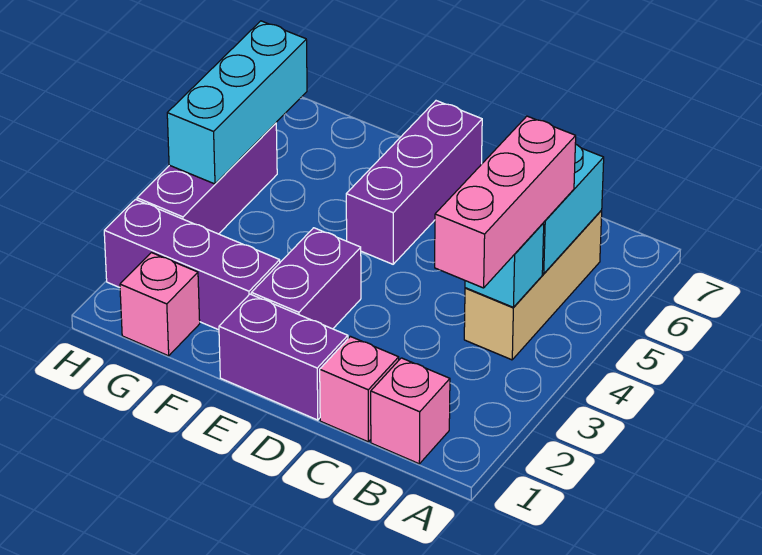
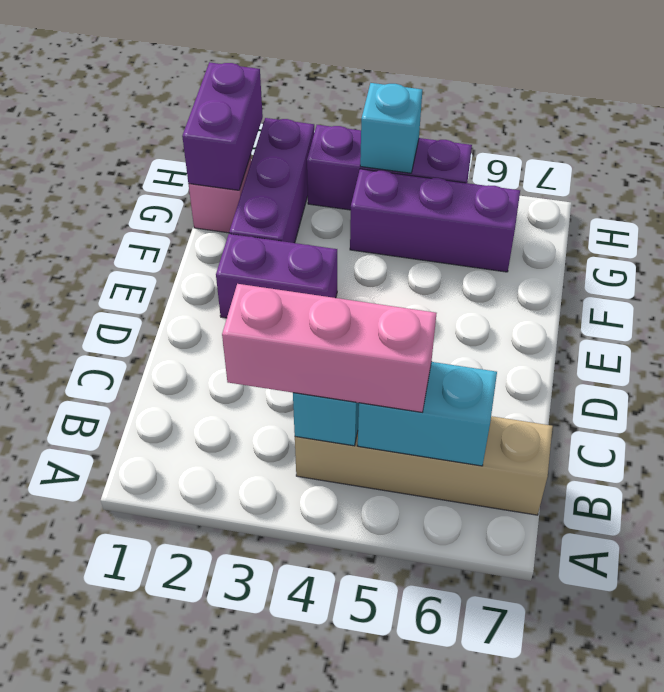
pink 1x1 brick [371,358,450,464] -> none
tan 1x3 brick [464,210,602,360] -> tan 1x4 brick [295,416,553,515]
pink 1x1 brick [320,336,399,442] -> none
purple 1x2 brick [219,294,348,420] -> purple 1x2 brick moved to [182,62,263,190]
purple 1x3 brick [346,101,482,264] -> purple 1x3 brick moved to [350,169,520,272]
cyan 1x3 brick [167,21,307,184] -> cyan 1x1 brick [360,83,422,173]

